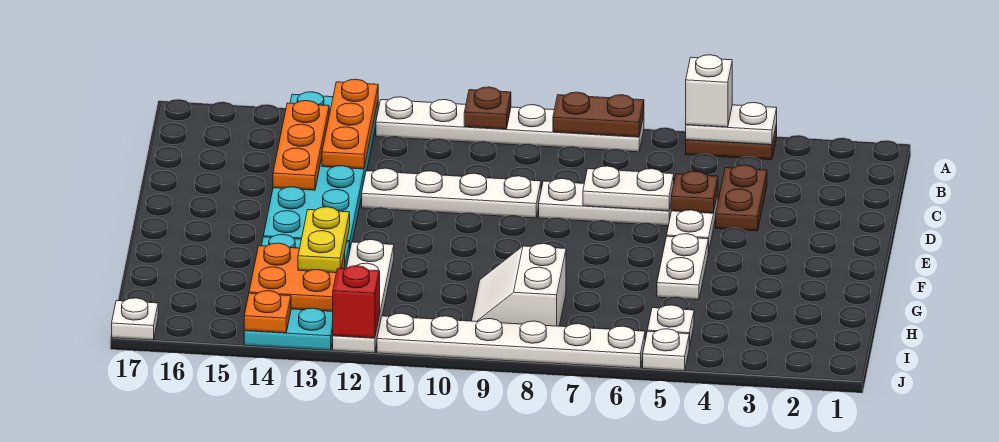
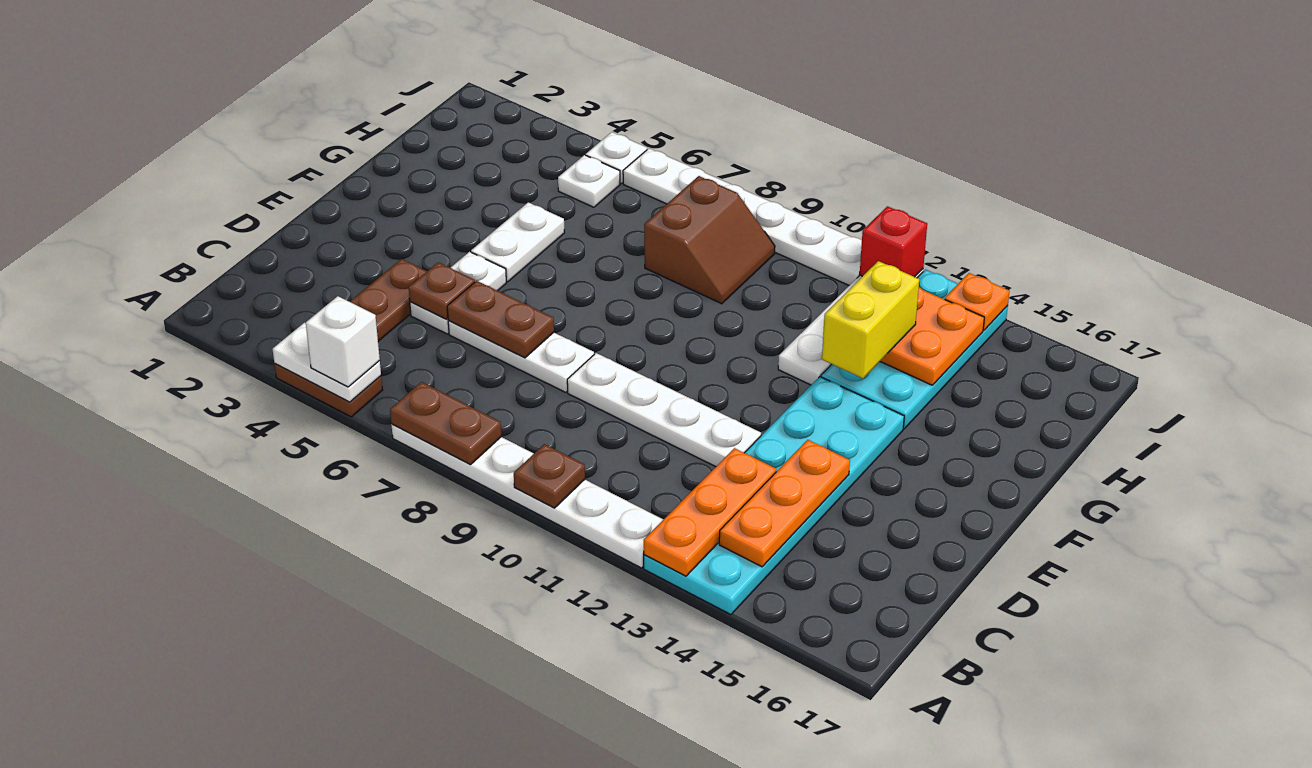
white 1x2 plate [583,166,674,211] -> brown 1x2 plate [447,281,554,358]
yellow 1x2 plate [298,207,350,273] -> yellow 1x2 brick [822,261,919,378]
white 2x2 slope [472,244,566,326] -> brown 2x2 slope [644,176,775,304]
white 1x1 plate [112,298,158,340] -> none

